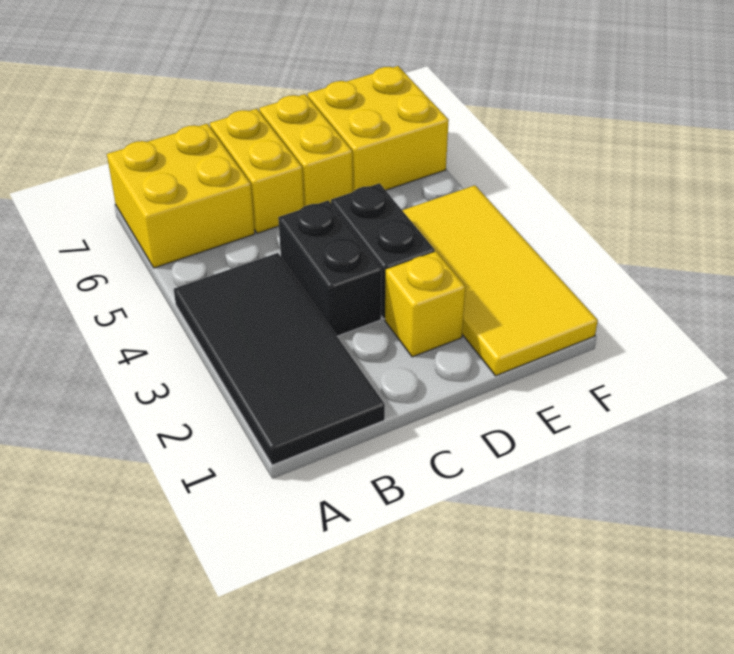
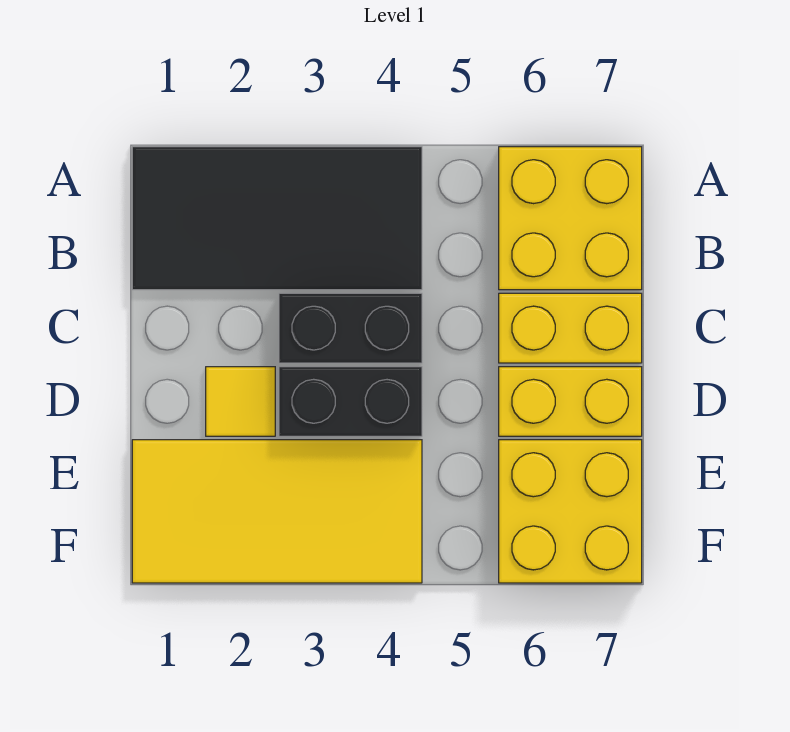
yellow 1x1 brick [385,252,465,357] -> yellow 1x1 tile [206,367,275,436]

